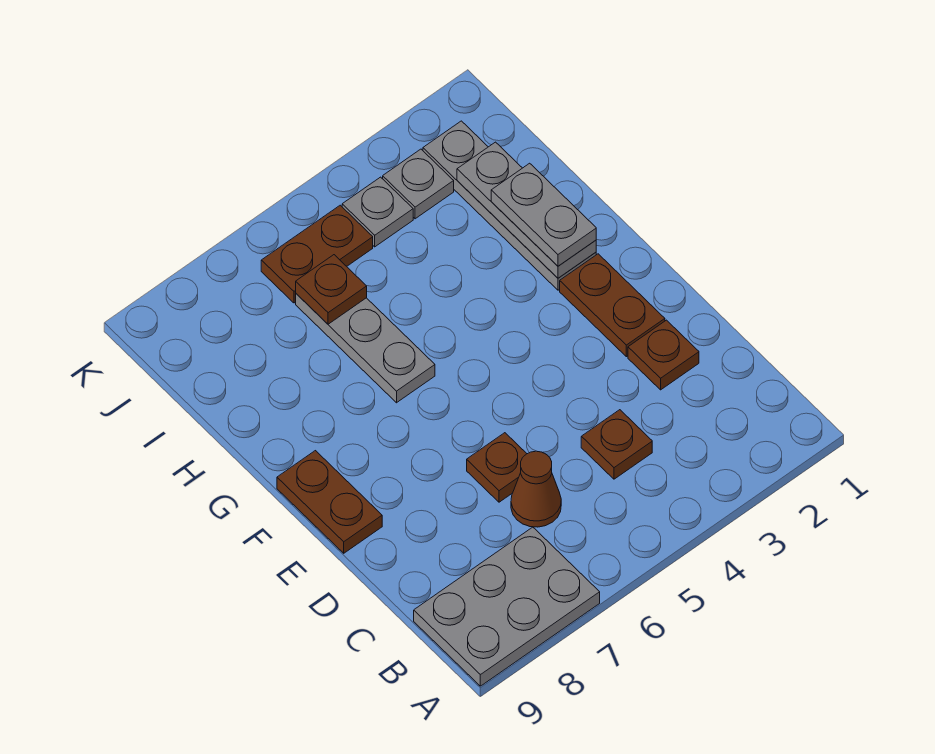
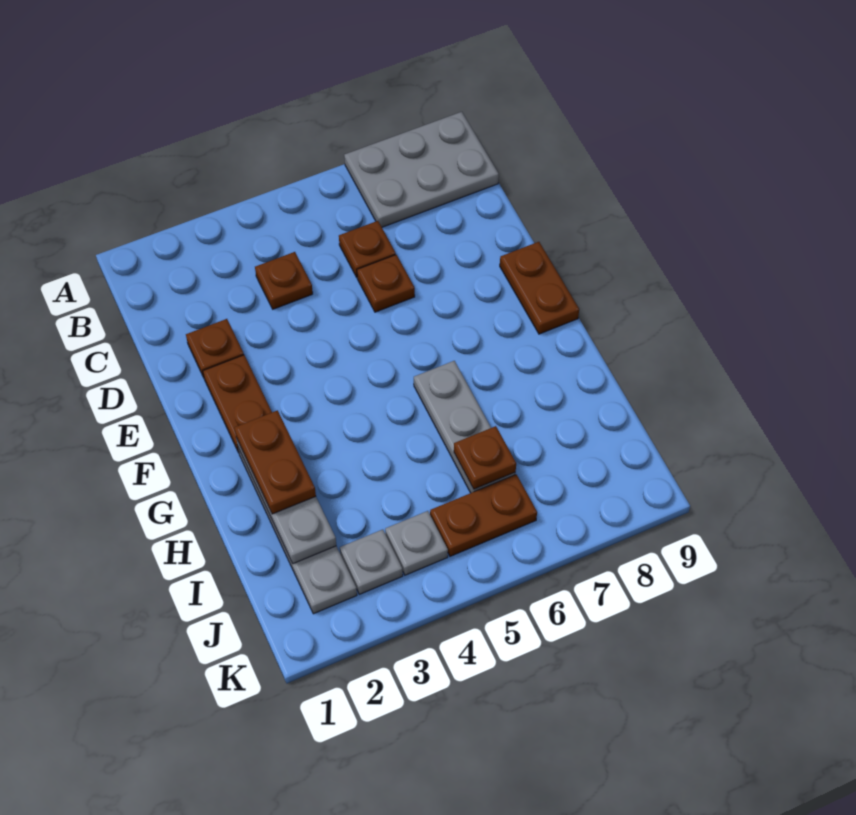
brown 1x1 cone [511,451,561,527] -> brown 1x1 plate [339,221,396,277]
grey 1x2 plate [491,163,596,266] -> brown 1x2 plate [234,410,316,514]

